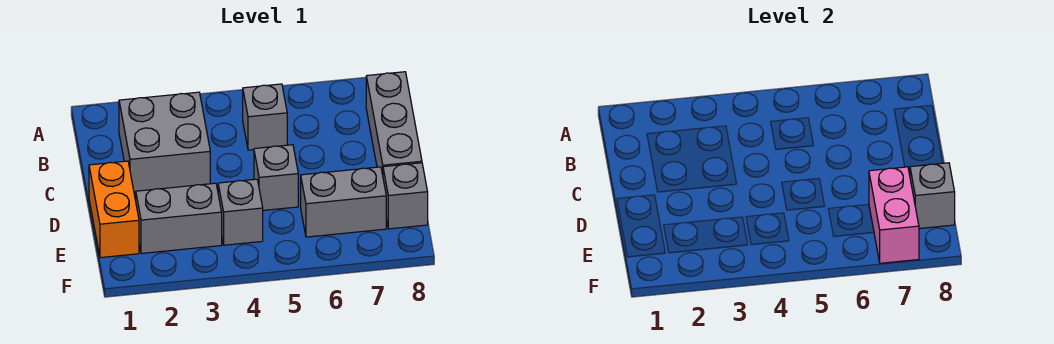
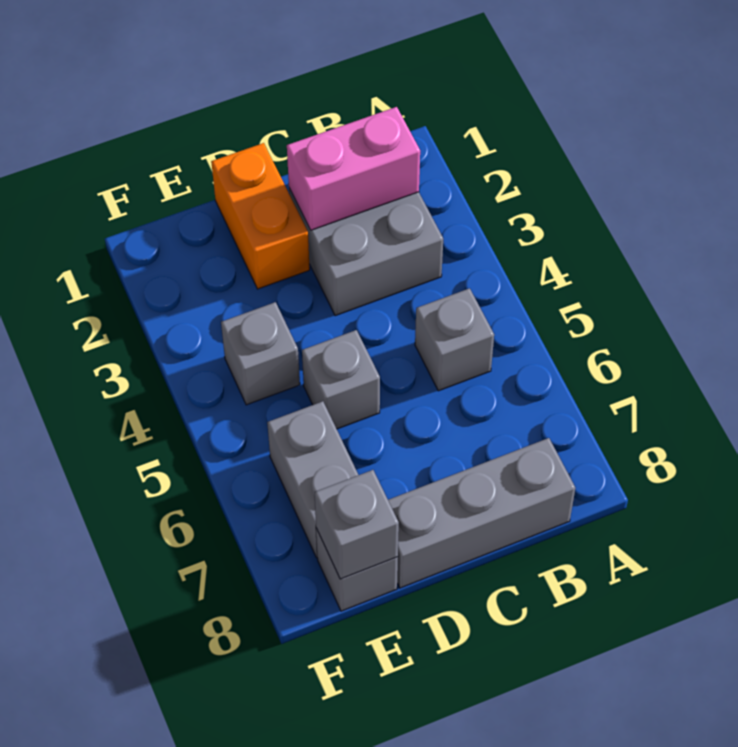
orange 1x2 brick [89,161,139,258] -> orange 1x2 brick turned to [211,143,310,289]
grey 1x2 brick [136,183,222,253] -> none
pink 1x2 brick [869,167,919,263] -> pink 1x2 brick moved to [287,107,420,230]

